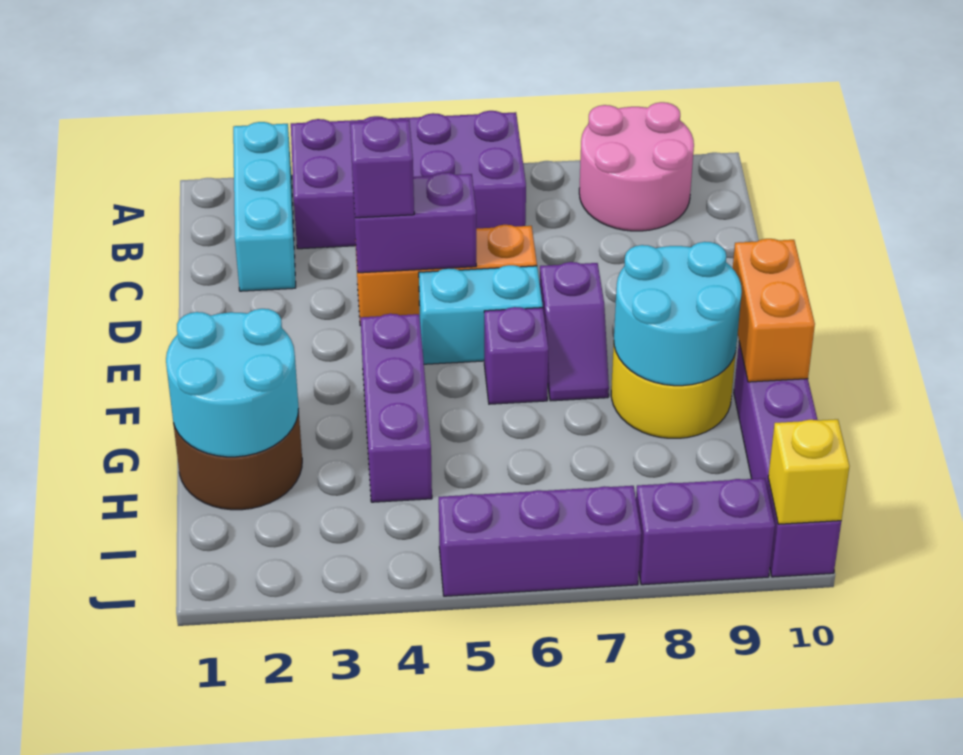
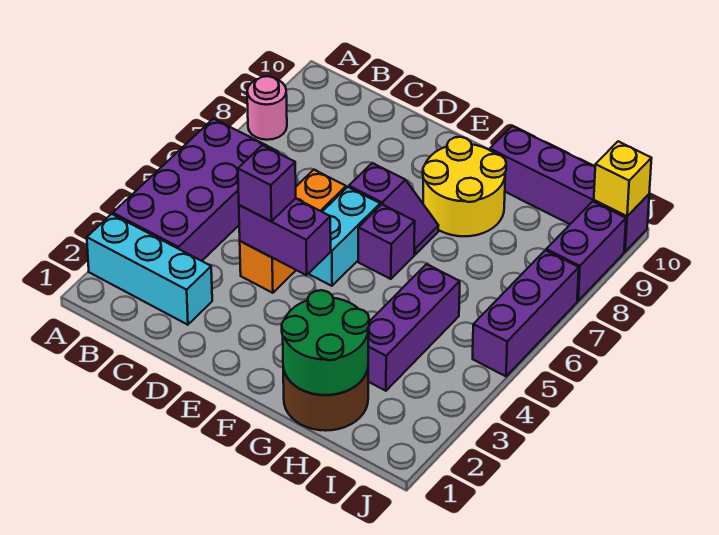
pink 2x2 round brick [579,102,694,231] -> pink 1x1 round brick [247,76,287,140]
purple 1x2 brick [353,172,476,273] -> purple 1x2 brick turned to [239,198,331,275]
purple 1x3 brick [360,314,432,502] -> purple 1x3 brick turned to [368,264,460,391]
cyan 2x2 round brick [614,242,742,386] -> none
orange 1x2 brick [733,239,815,382] -> none
cyan 2x2 round brick [166,309,299,457] -> green 2x2 round brick [282,290,369,395]

